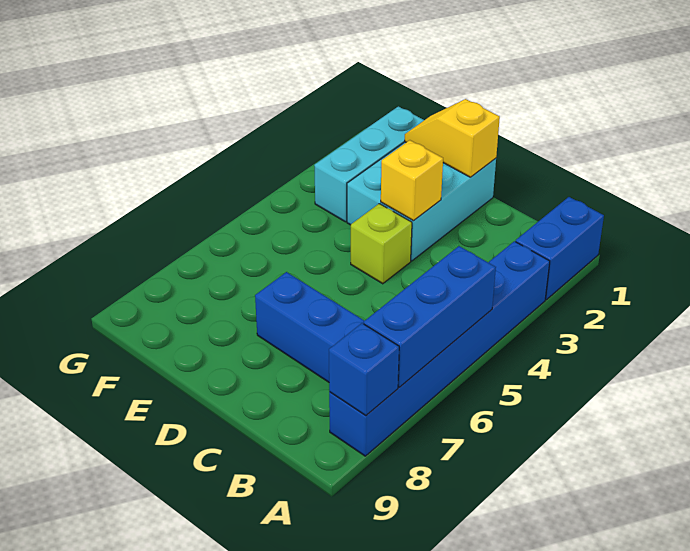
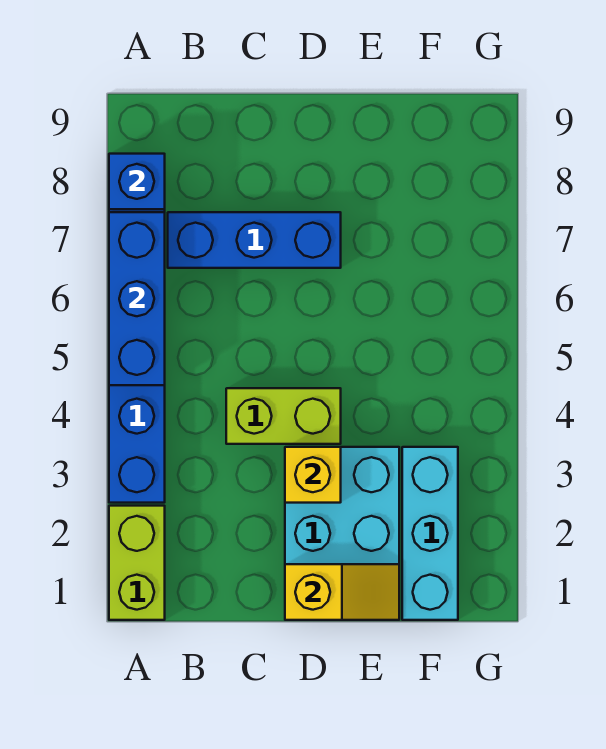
blue 1x2 brick [516,197,604,300] -> lime 1x2 brick [109,506,165,620]
lime 1x1 brick [351,204,412,284] -> lime 1x2 brick [226,388,341,444]

